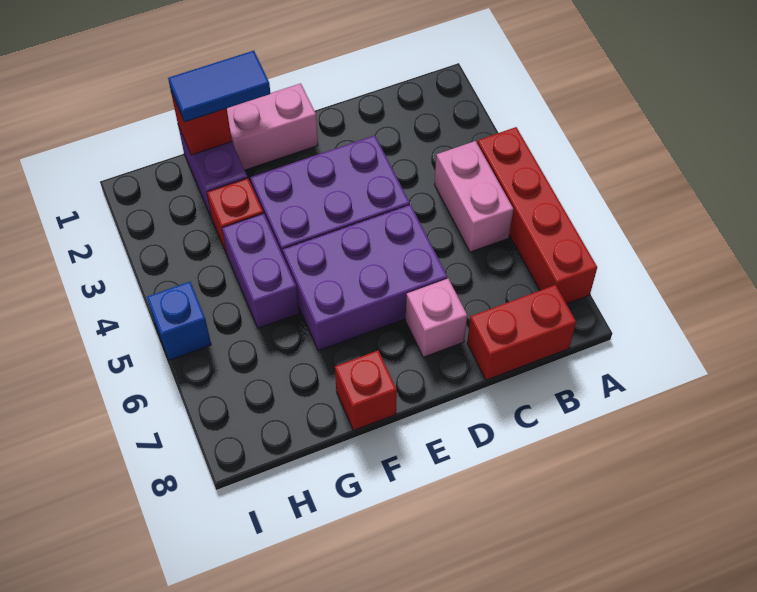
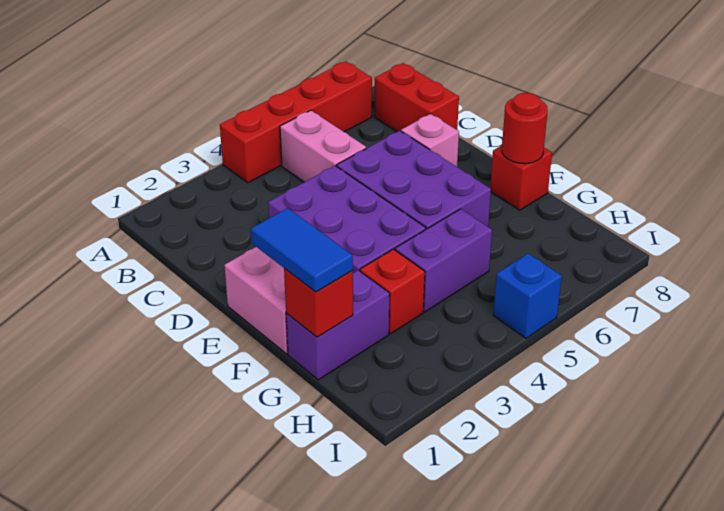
pink 1x2 brick [434,141,513,252] -> pink 1x2 brick turned to [280,110,366,182]
none -> red 1x1 round brick [502,93,548,164]

